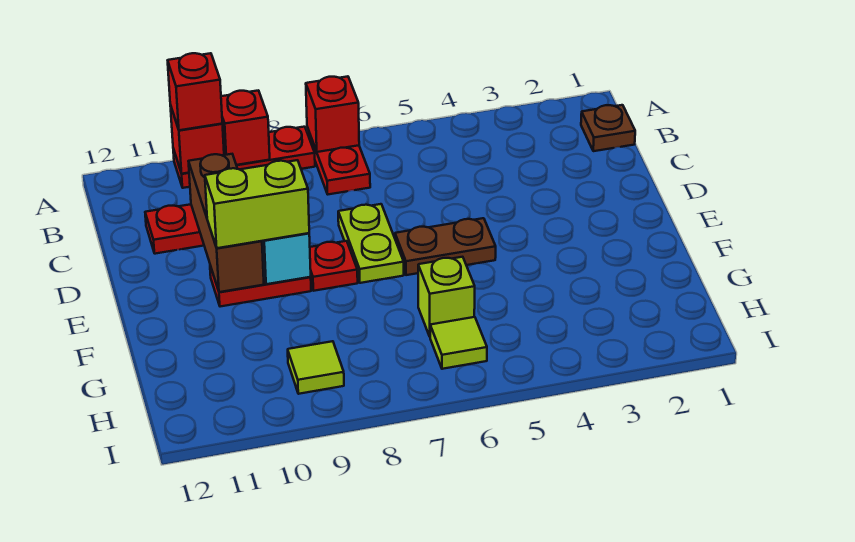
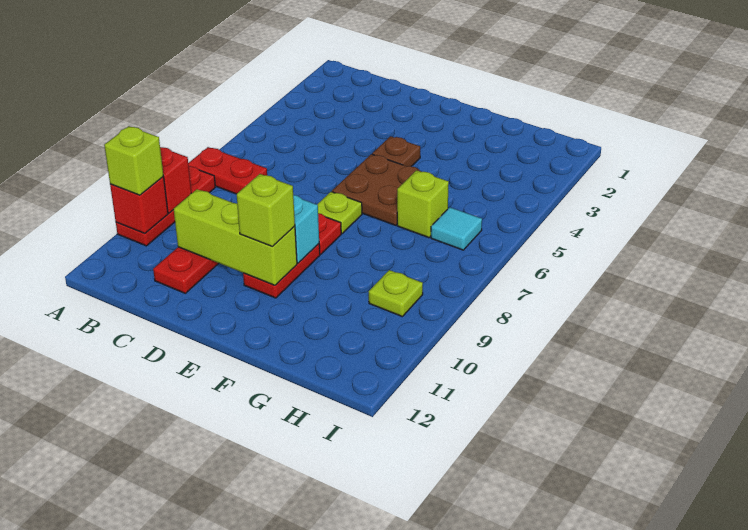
red 1x1 brick [306,76,359,152] -> none
red 1x1 brick [168,53,222,130] -> lime 1x1 brick [104,126,163,195]
brown 1x1 plate [581,105,635,151] -> brown 1x1 plate moved to [372,136,420,166]
brown 1x3 brick [189,154,264,292] -> lime 1x3 brick [174,189,297,285]
lime 1x2 plate [338,204,404,283] -> lime 1x1 plate [317,192,362,233]
brown 1x2 plate [395,218,496,275] -> brown 2x2 plate [332,154,421,225]
lime 1x2 brick [205,160,309,248] -> lime 1x1 brick [237,174,295,247]
lime 1x1 tile [430,317,487,369] -> cyan 1x1 tile [431,207,482,250]
lime 1x1 tile [288,341,344,394] -> lime 1x1 plate [369,270,423,317]

